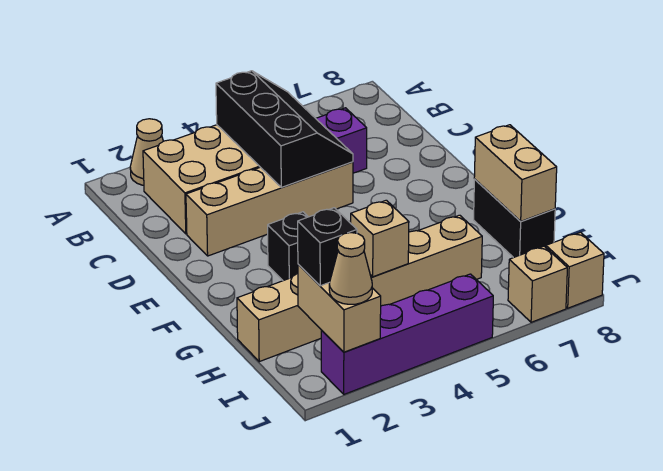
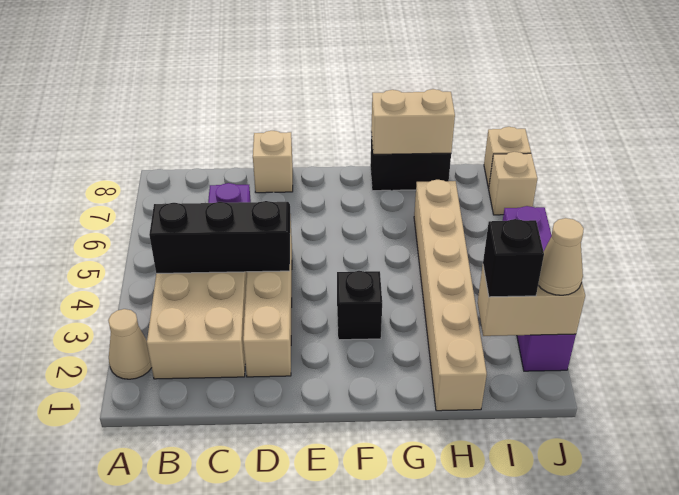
tan 1x1 brick [351,200,409,277] -> tan 1x1 brick moved to [253,131,293,193]

